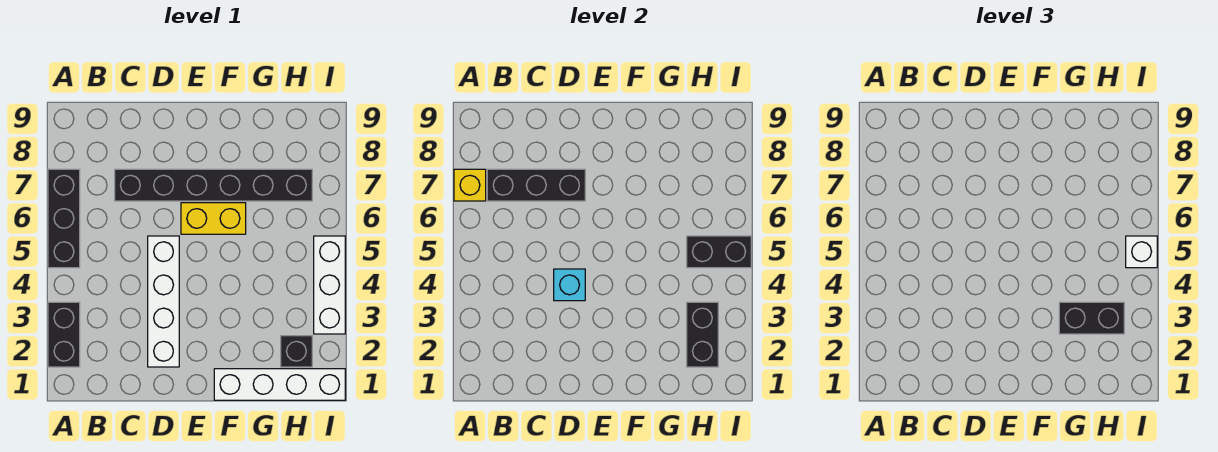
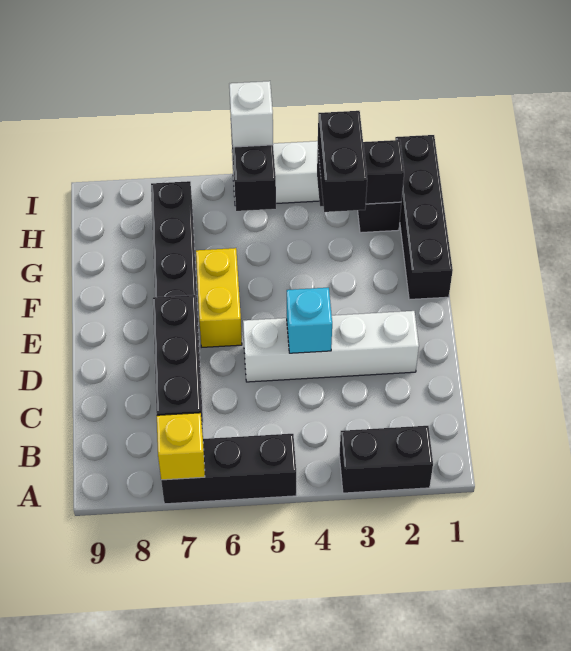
white 1x4 brick [214,369,345,400] -> black 1x4 brick [395,135,453,300]

